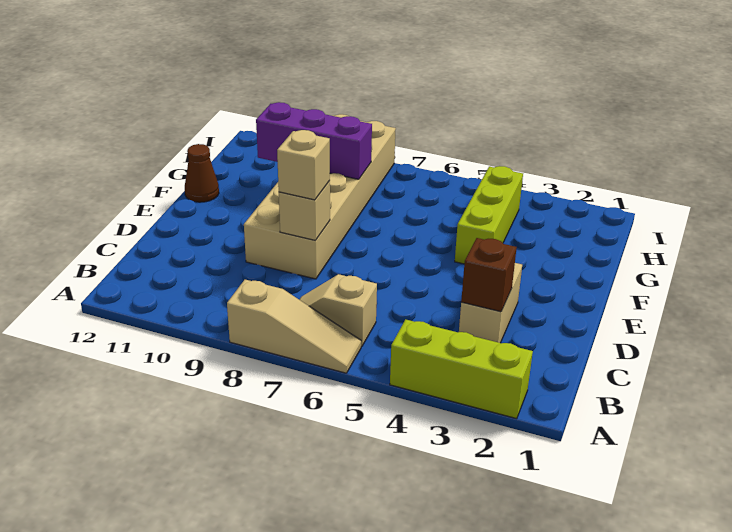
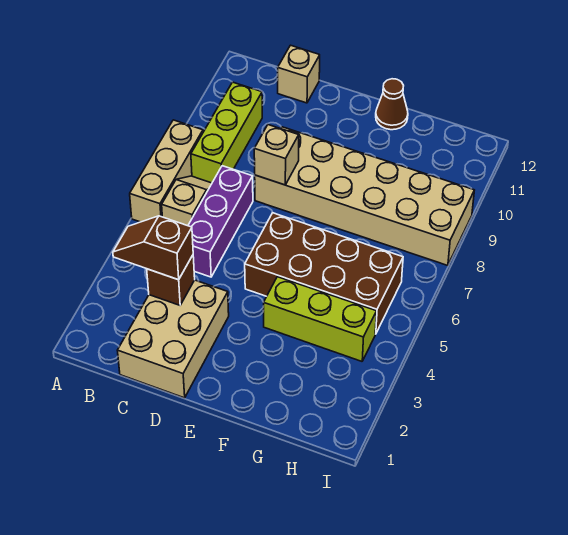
lime 1x3 brick [390,319,533,419] -> lime 1x3 brick moved to [191,82,262,183]
tan 1x3 slope [227,280,361,373] -> tan 1x3 brick [130,120,203,222]
none -> brown 1x2 slope [113,216,193,280]
tan 1x2 brick [459,263,522,343] -> tan 2x3 brick [117,280,229,398]
tan 1x1 brick [277,130,330,200] -> tan 1x1 brick moved to [278,45,320,103]
none -> brown 2x4 brick [245,213,403,334]
purple 1x3 brick [256,102,372,179] -> purple 1x3 brick moved to [188,166,253,277]

